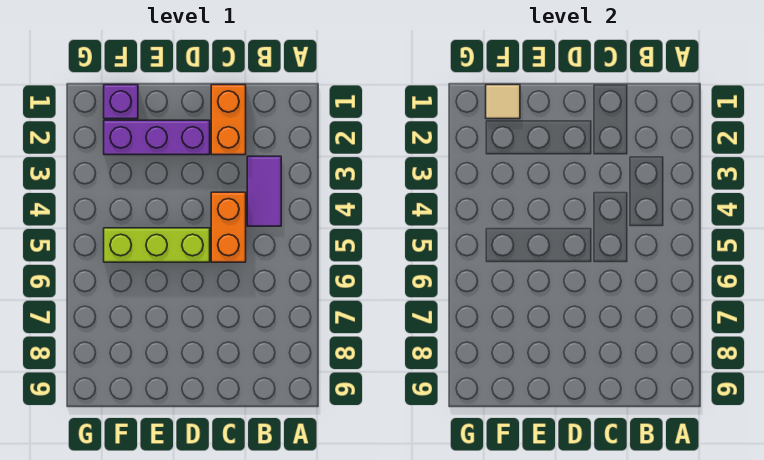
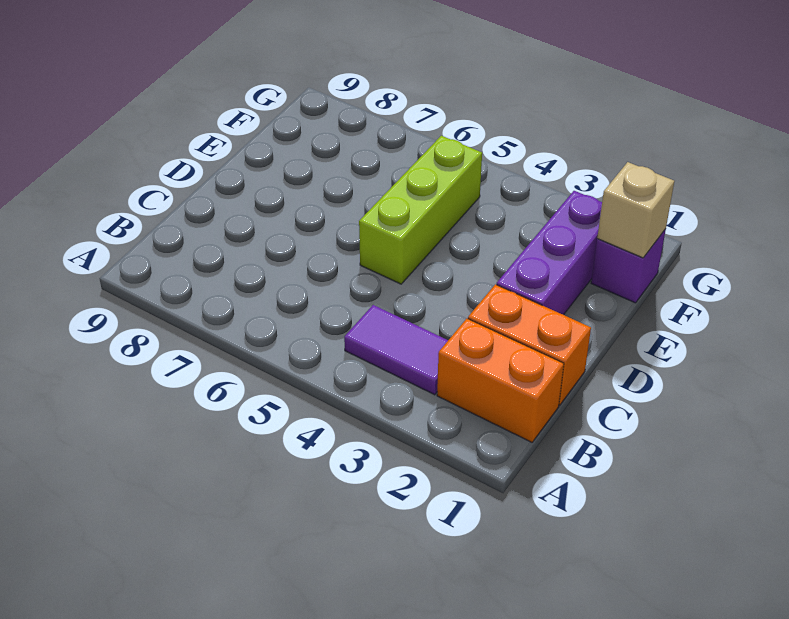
orange 1x2 brick [211,192,246,262] -> orange 1x2 brick moved to [437,319,564,442]
tan 1x1 tile [486,85,520,119] -> tan 1x1 brick [597,162,674,258]

